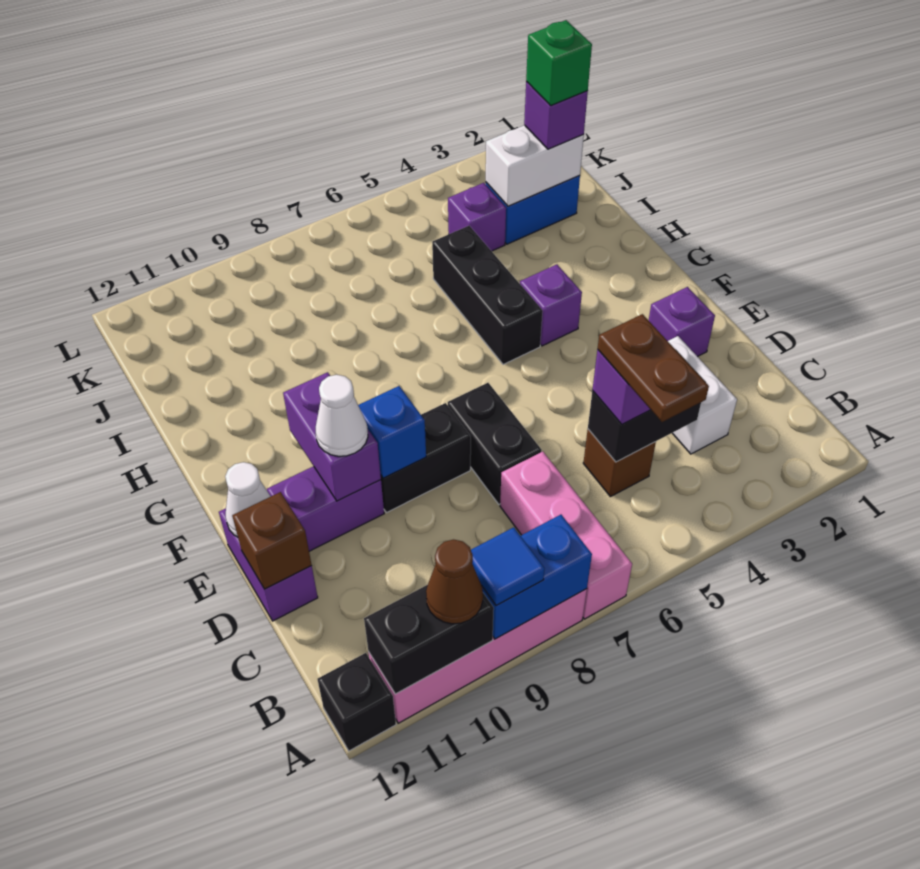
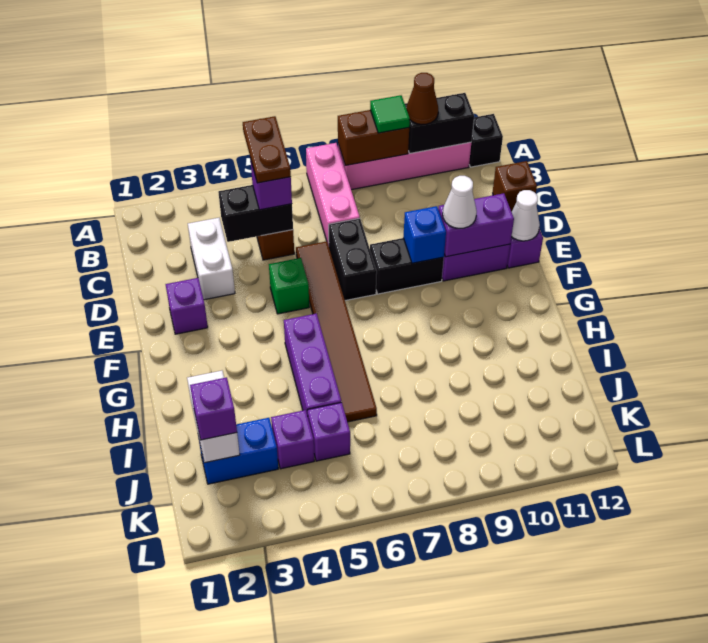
blue 1x2 brick [482,515,592,639] -> brown 1x2 brick [338,110,409,165]
blue 1x1 tile [471,527,545,606] -> green 1x1 tile [370,95,410,133]
none -> brown 1x6 tile [296,241,377,422]
purple 1x2 brick [283,372,381,501] -> purple 1x2 brick turned to [438,193,514,257]
purple 1x1 brick [520,264,582,346] -> purple 1x1 brick moved to [308,402,350,461]
black 1x3 brick [432,226,543,365] -> purple 1x3 brick [284,314,341,416]
white 1x2 brick [486,125,584,206] -> white 1x2 brick turned to [187,371,240,463]
green 1x1 brick [526,20,592,106] -> green 1x1 brick moved to [269,258,309,314]

